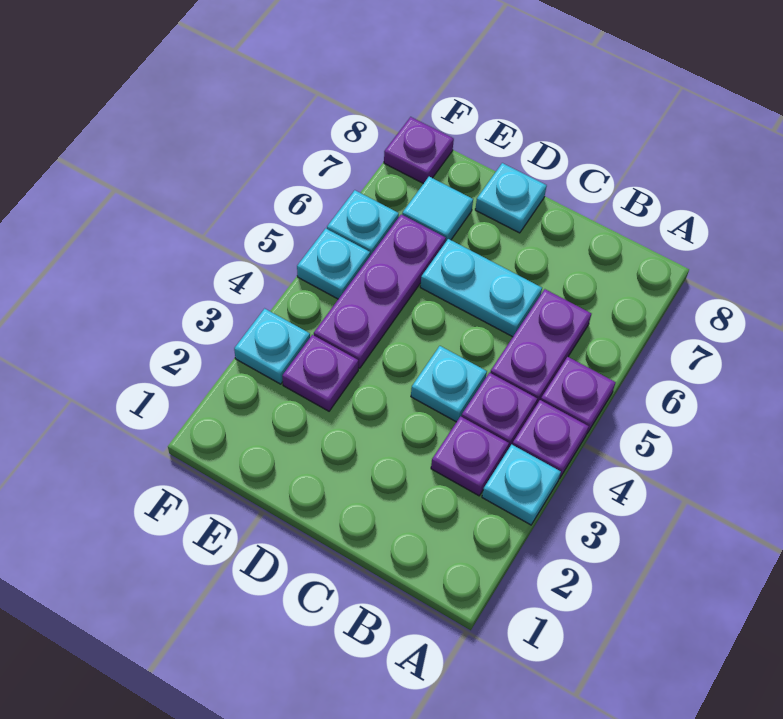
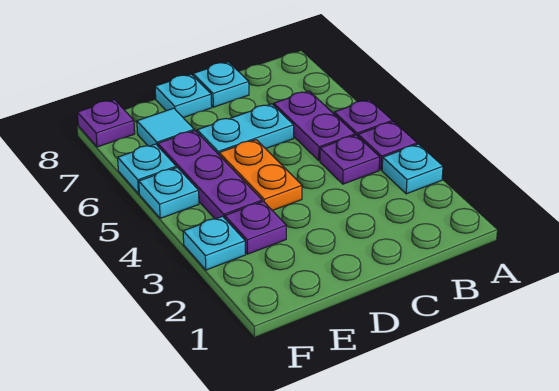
purple 1x1 plate [431,416,509,496] -> none
cyan 1x1 plate [411,346,487,422] -> cyan 1x1 plate moved to [193,62,249,107]
none -> orange 1x2 plate [219,140,302,211]

